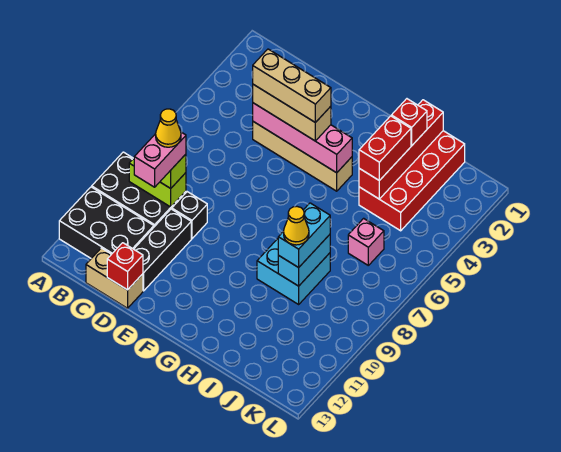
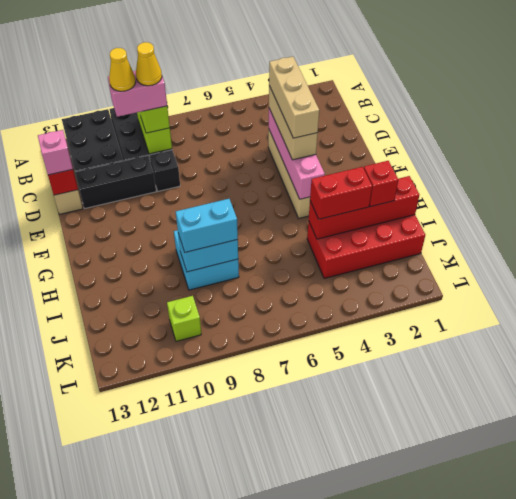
yellow 1x1 cone [284,207,309,245] -> yellow 1x1 cone moved to [109,48,136,91]
pink 1x1 brick [348,218,384,265] -> pink 1x1 brick moved to [38,130,73,175]
none -> lime 1x1 brick [167,296,201,341]

